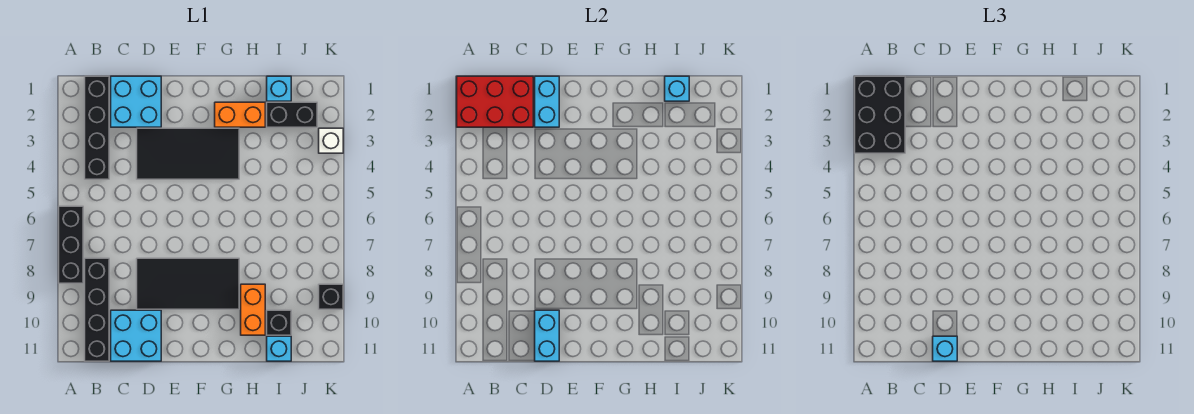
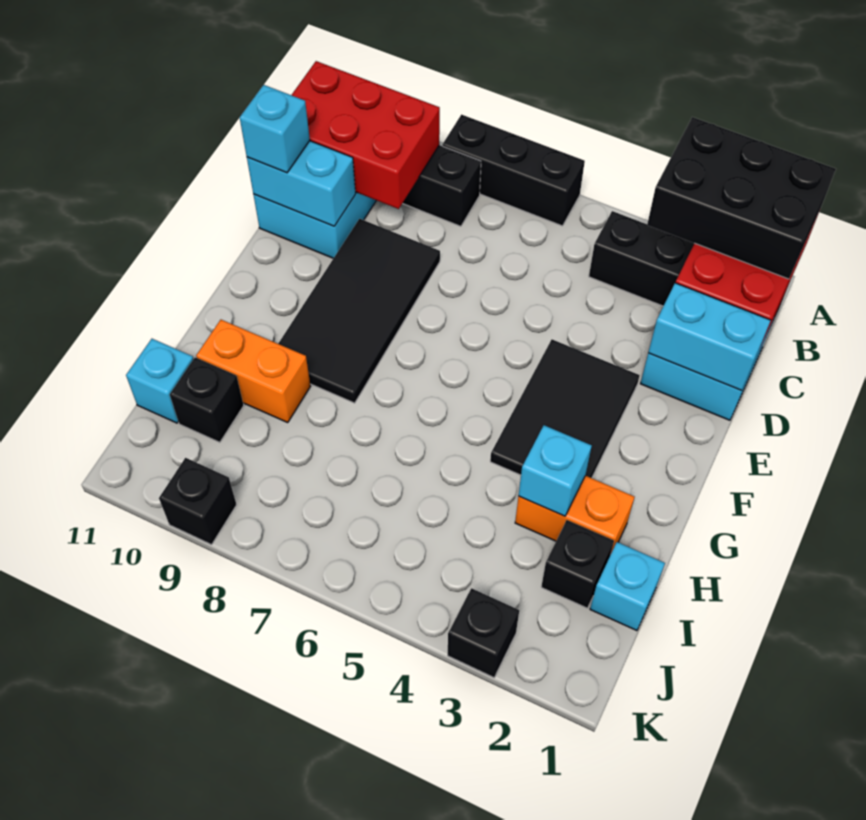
none -> red 2x3 brick [292,61,440,209]
black 2x4 tile [137,128,239,179] -> black 2x3 tile [490,340,640,478]
orange 1x2 brick [215,102,265,127] -> orange 1x2 brick turned to [515,476,634,553]
cyan 1x1 brick [665,76,689,101] -> cyan 1x1 brick moved to [519,425,592,516]
black 1x2 brick [267,102,317,127] -> black 1x1 brick [541,520,614,608]
white 1x1 brick [319,128,343,153] -> black 1x1 brick [448,588,519,678]

